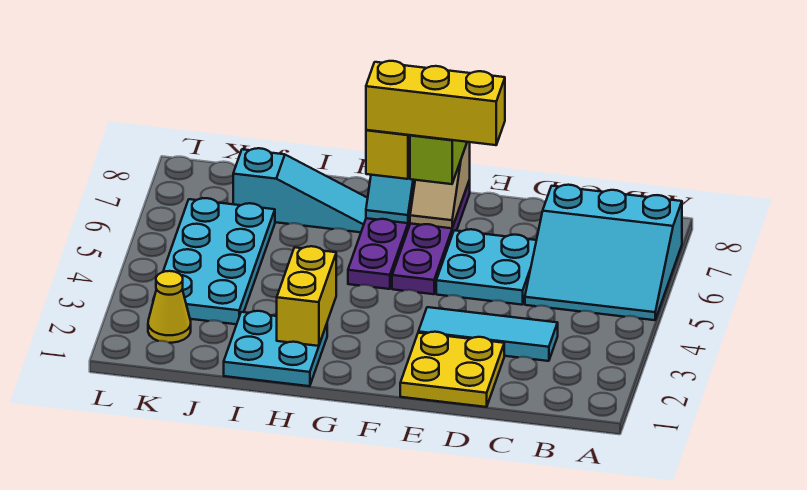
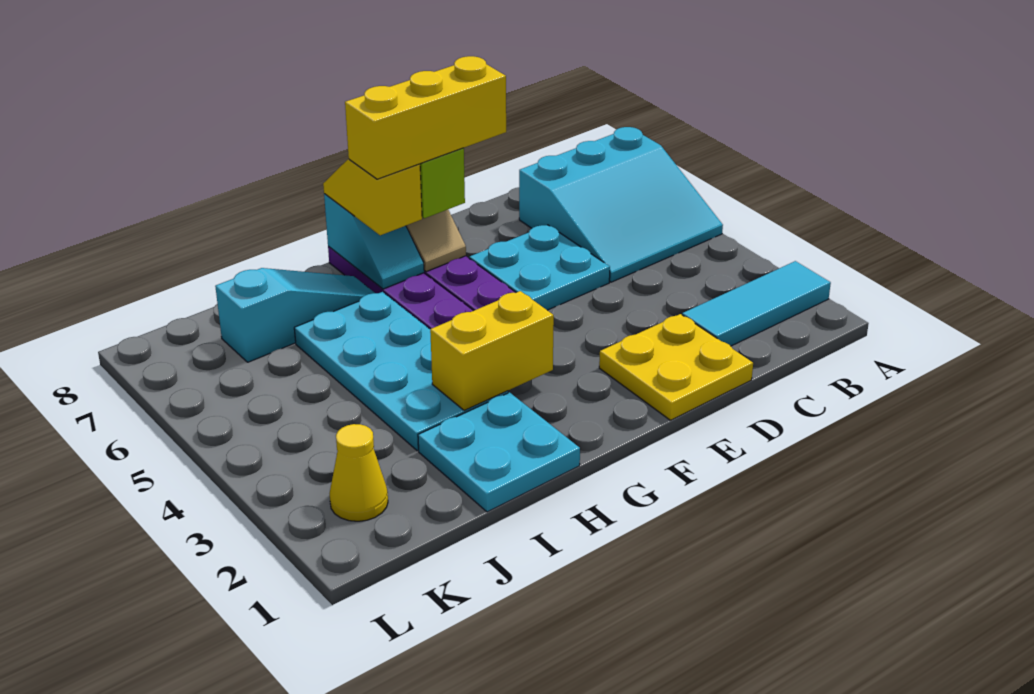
cyan 1x3 tile [418,307,558,361] -> cyan 1x3 tile moved to [682,261,831,346]
yellow 1x2 brick [277,246,336,346] -> yellow 1x2 brick turned to [430,291,554,411]
cyan 2x4 plate [153,198,275,324] -> cyan 2x4 plate moved to [294,292,508,451]

